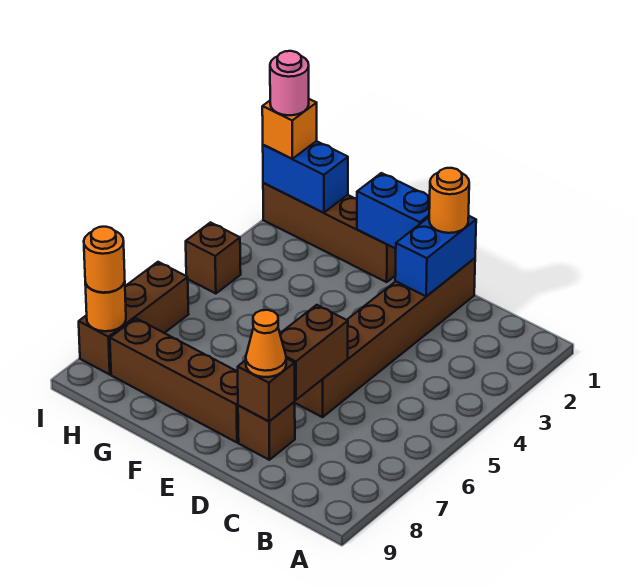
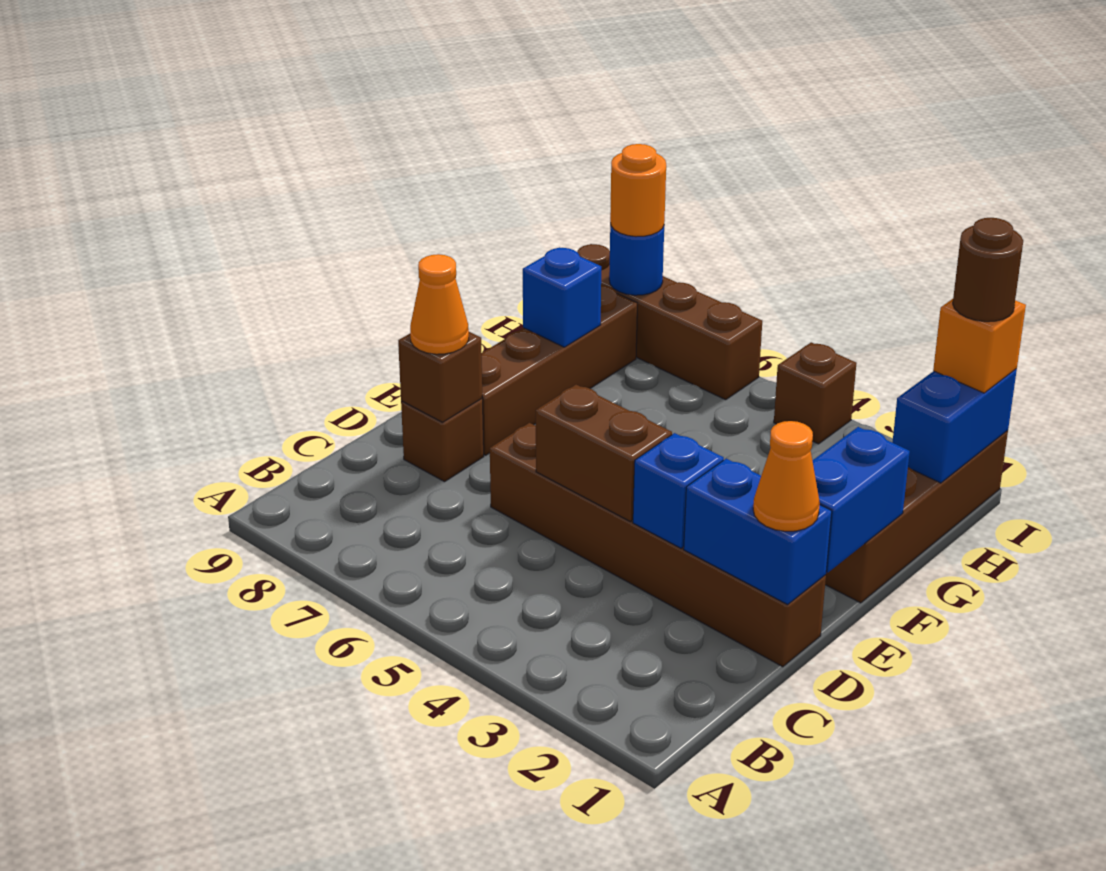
orange 1x1 round brick [429,168,469,233] -> orange 1x1 cone [753,421,820,531]
none -> blue 1x1 brick [633,433,724,548]
brown 1x2 brick [280,305,348,400] -> brown 1x2 brick moved to [536,385,672,522]
none -> blue 1x1 brick [523,247,601,347]
pink 1x1 round brick [270,51,309,115] -> brown 1x1 round brick [953,218,1023,322]
brown 1x3 brick [79,262,189,374] -> brown 1x4 brick [577,244,762,400]
orange 1x1 round brick [85,282,126,331] -> blue 1x1 round brick [609,224,664,295]

